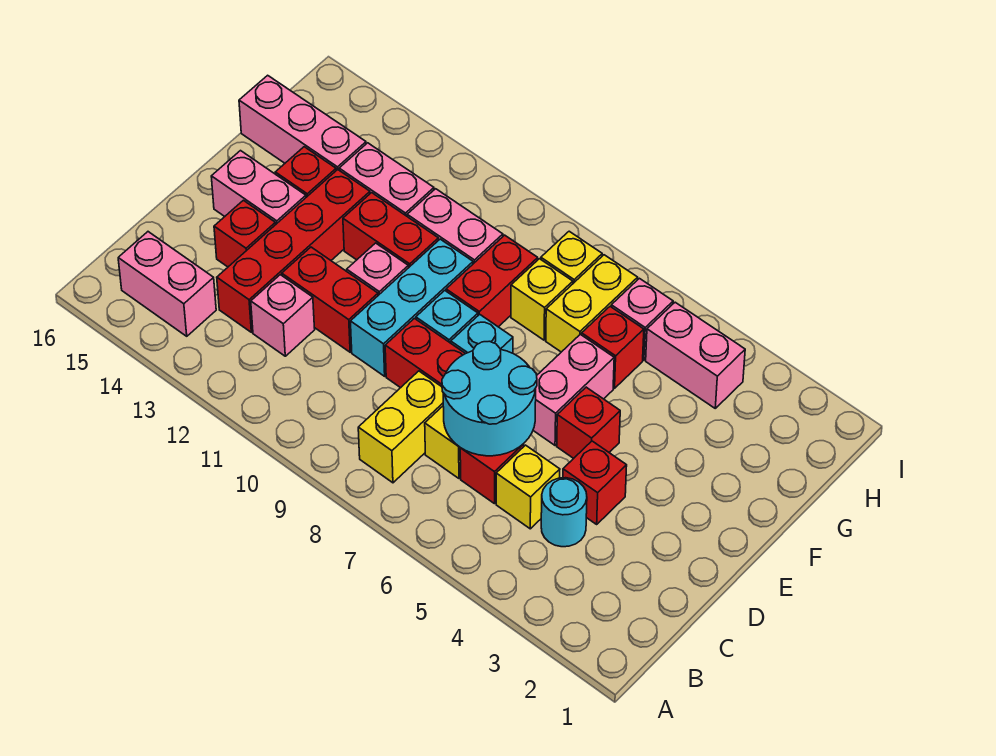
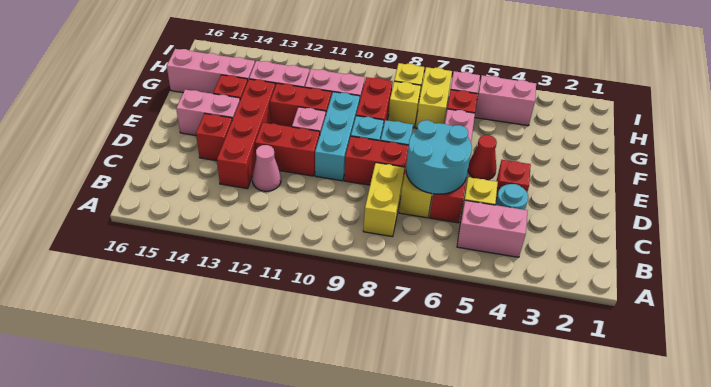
pink 1x2 brick [118,232,216,336] -> pink 1x2 brick moved to [457,200,527,257]
pink 1x1 brick [251,275,315,356] -> pink 1x1 cone [252,145,281,191]
red 1x1 brick [557,387,620,458] -> red 1x1 cone [468,135,497,180]

